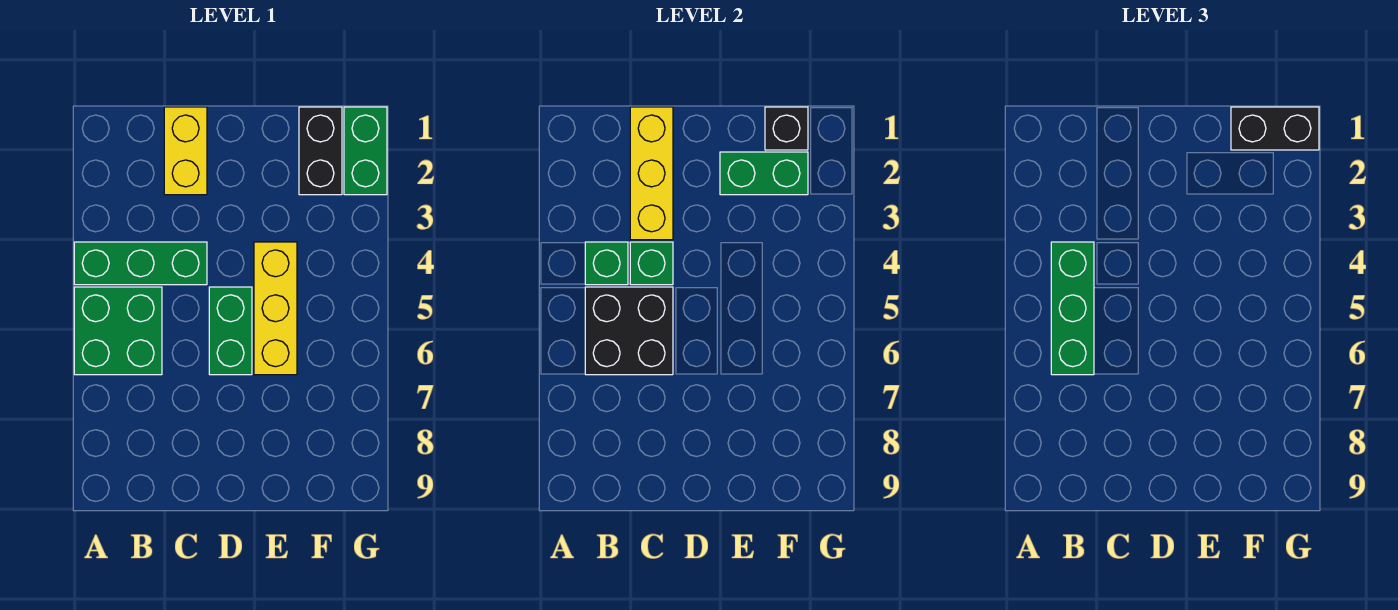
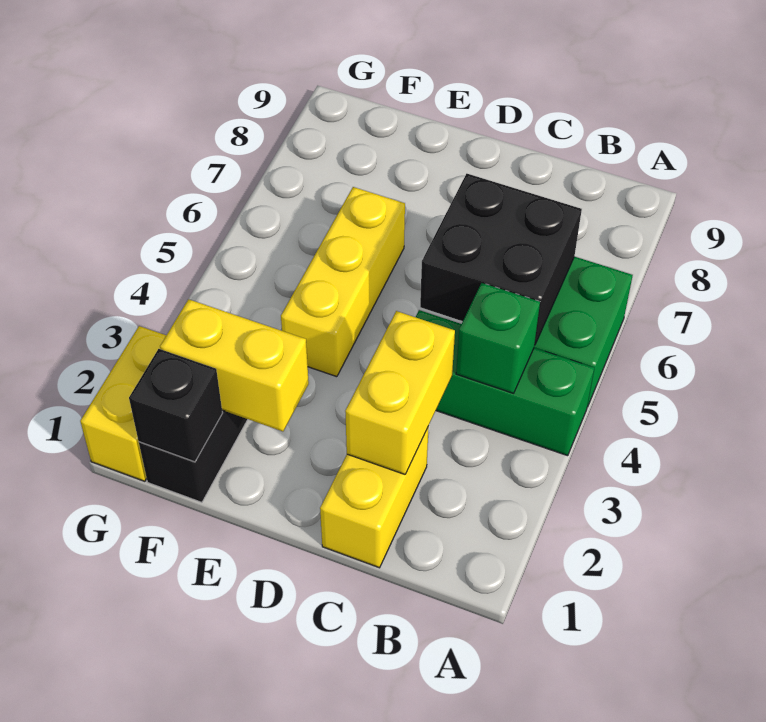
green 1x3 brick [1051,242,1094,375] -> none
yellow 1x3 brick [630,107,673,240] -> yellow 1x2 brick [345,311,455,474]
green 1x1 brick [630,242,673,285] -> none
green 1x2 brick [209,287,252,375] -> none
green 1x2 brick [720,152,808,195] -> yellow 1x2 brick [160,299,309,431]
black 1x2 brick [1231,107,1319,150] -> none
green 1x2 brick [344,107,387,195] -> yellow 1x2 brick [80,326,166,481]

